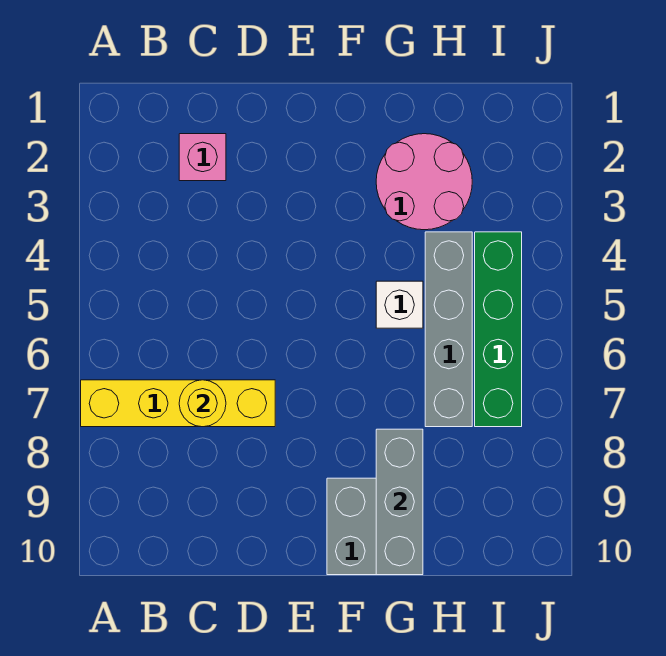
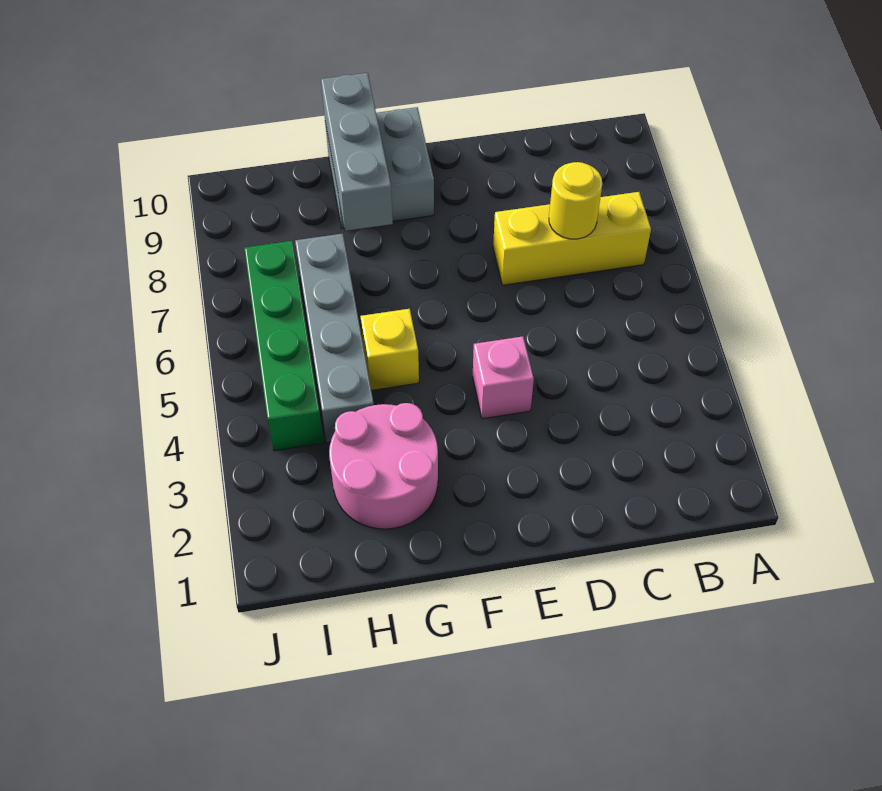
yellow 1x4 brick [81,380,275,427] -> yellow 1x3 brick [493,192,651,285]
pink 1x1 brick [179,134,226,181] -> pink 1x1 brick moved to [473,336,534,419]
white 1x1 brick [376,281,423,328] -> yellow 1x1 brick [360,309,419,390]

